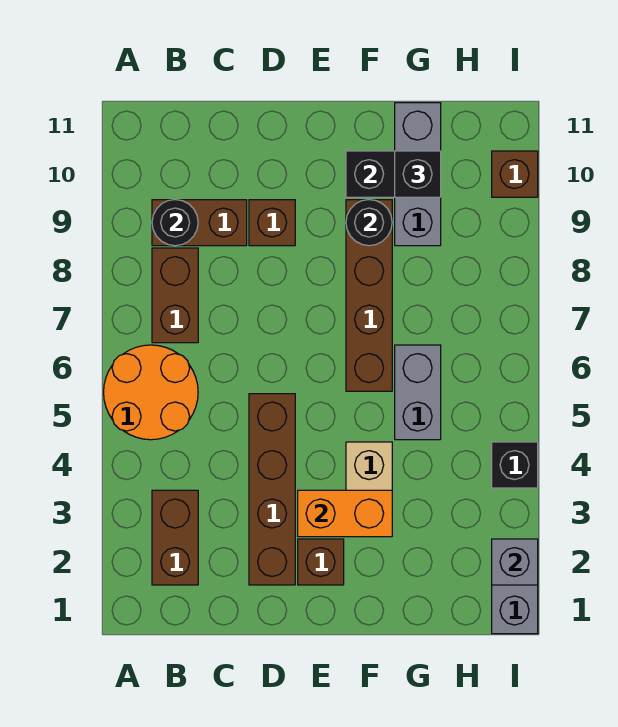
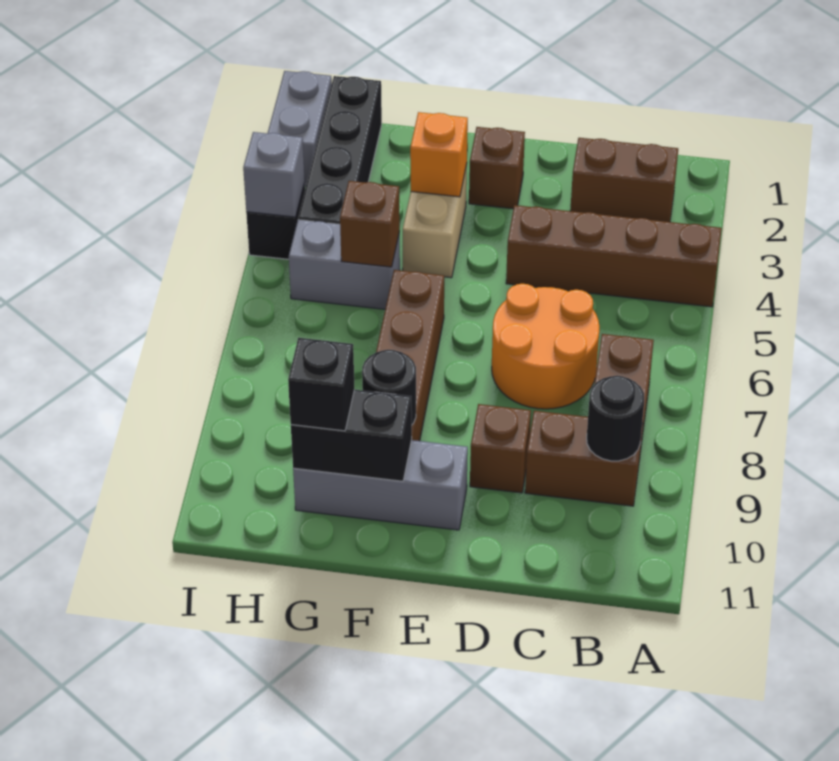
orange 2x2 round brick [104,345,198,440] -> orange 2x2 round brick moved to [492,284,599,409]
brown 1x2 brick [152,490,198,585] -> brown 1x2 brick turned to [570,138,678,222]
brown 1x4 brick [249,394,295,585] -> brown 1x4 brick turned to [506,205,722,307]
orange 1x2 brick [298,490,392,537] -> orange 1x1 brick [410,112,468,197]
grey 1x2 brick [395,345,441,440] -> grey 1x2 brick turned to [289,220,400,309]
grey 1x3 brick [395,103,441,246] -> grey 1x3 brick turned to [293,440,468,530]
none -> black 1x4 brick [298,76,382,224]
grey 1x1 brick [492,539,538,585] -> grey 1x1 brick moved to [243,132,305,217]
brown 1x1 brick [492,151,538,197] -> brown 1x1 brick moved to [340,181,400,267]

